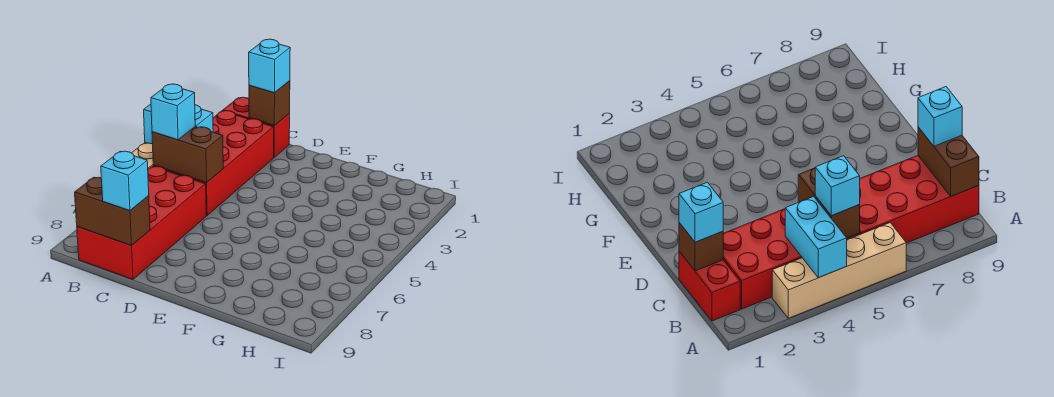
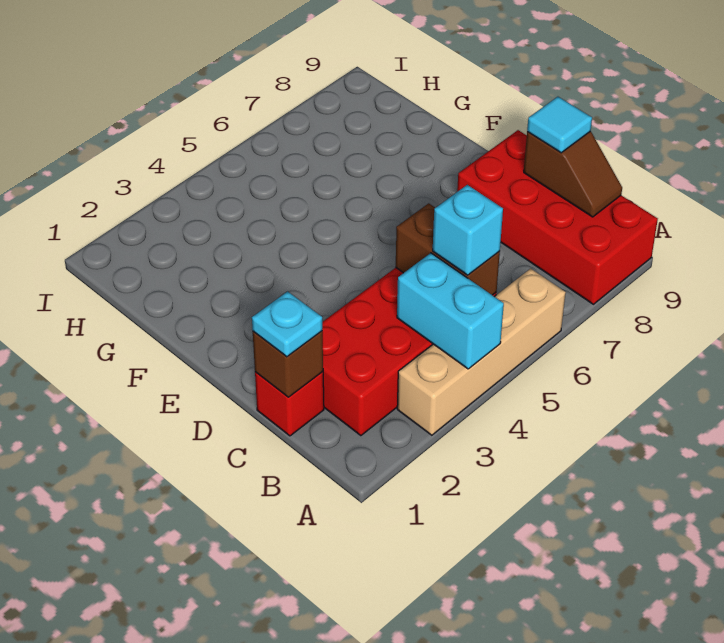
red 1x2 brick [223,97,290,157] -> red 1x1 brick [255,372,324,436]
red 2x4 brick [77,166,206,279] -> red 2x4 brick turned to [457,130,658,304]
brown 1x2 brick [75,177,150,246] -> brown 1x2 slope [524,131,622,217]
cyan 1x1 brick [249,39,290,93] -> cyan 1x1 plate [252,291,322,357]
cyan 1x1 brick [101,151,149,211] -> cyan 1x1 tile [527,97,592,153]

